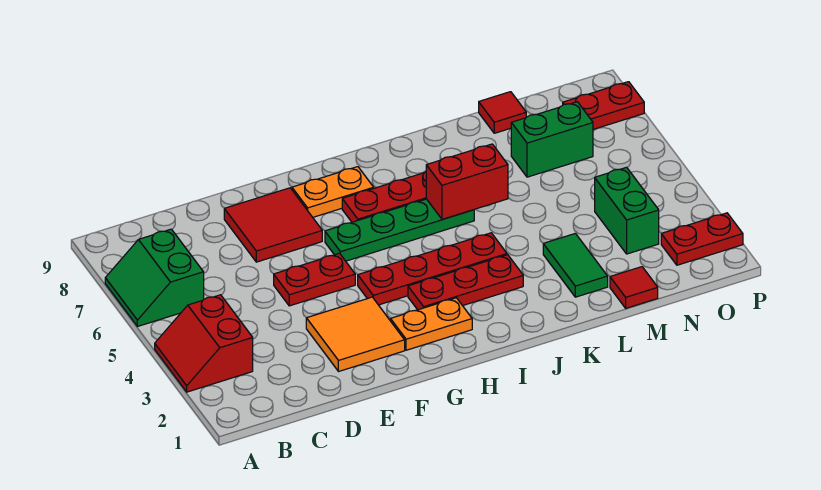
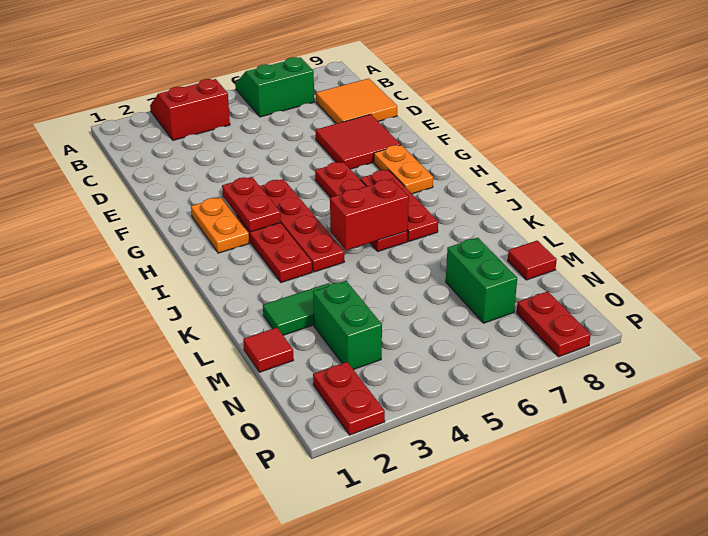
orange 2x2 tile [306,297,405,372] -> orange 2x2 tile moved to [316,78,397,124]
red 1x2 plate [274,253,355,306] -> red 1x2 plate moved to [222,177,281,232]
green 1x4 plate [325,199,474,261] -> red 1x4 plate [315,162,408,251]
red 1x2 brick [426,144,508,220] -> red 1x2 brick turned to [330,179,409,250]
green 1x2 brick [595,167,659,254] -> green 1x2 brick turned to [313,281,382,370]

